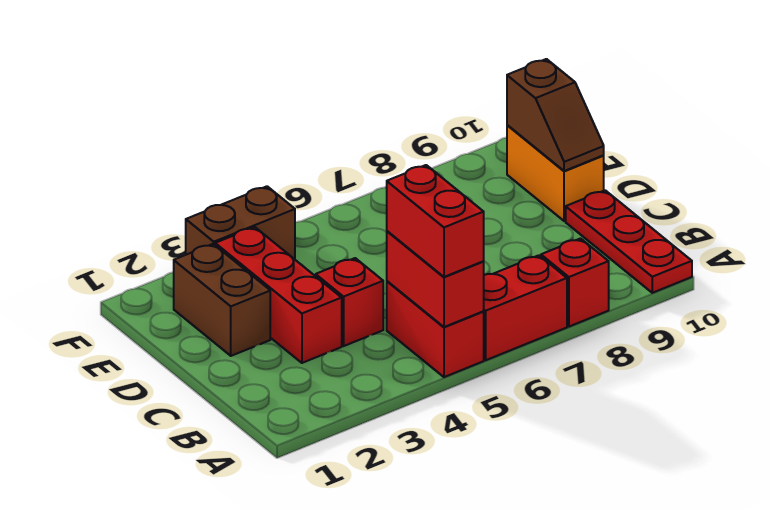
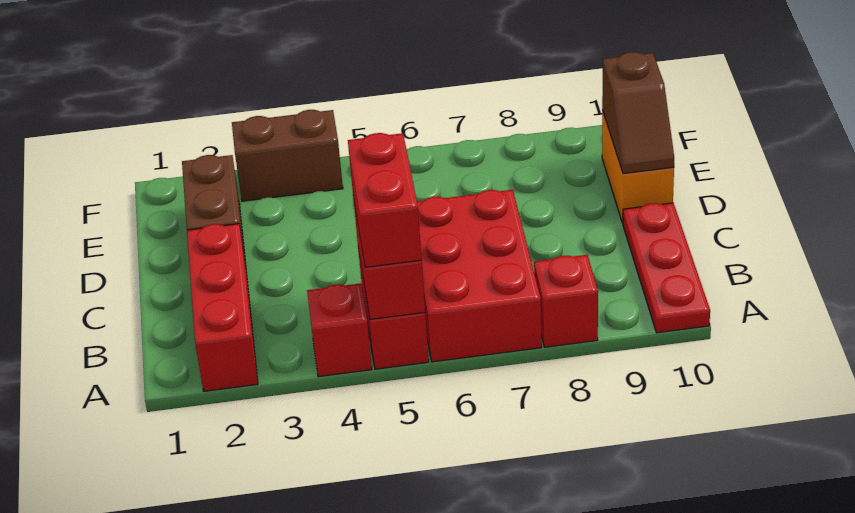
red 1x2 brick [483,255,567,360] -> red 2x3 brick [417,190,542,362]
red 1x3 brick [215,227,342,363] -> red 1x3 brick moved to [187,224,258,391]
red 1x1 brick [316,258,383,346] -> red 1x1 brick moved to [307,283,372,377]

